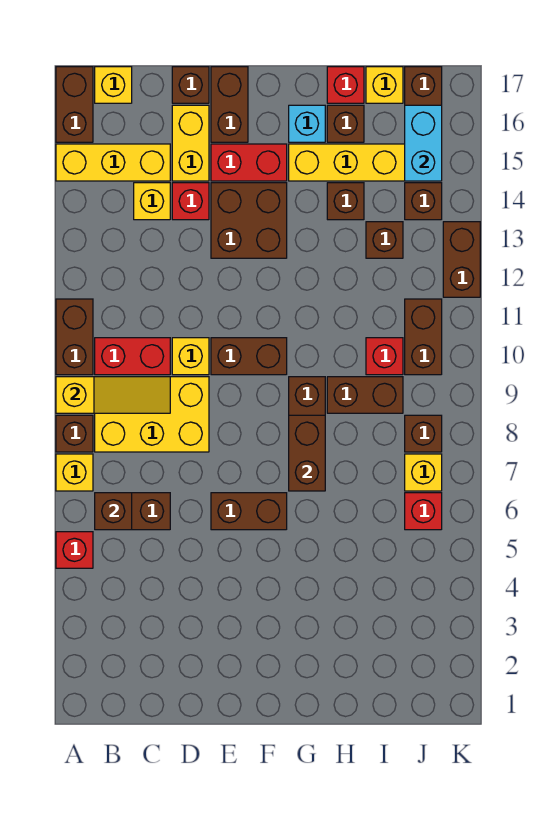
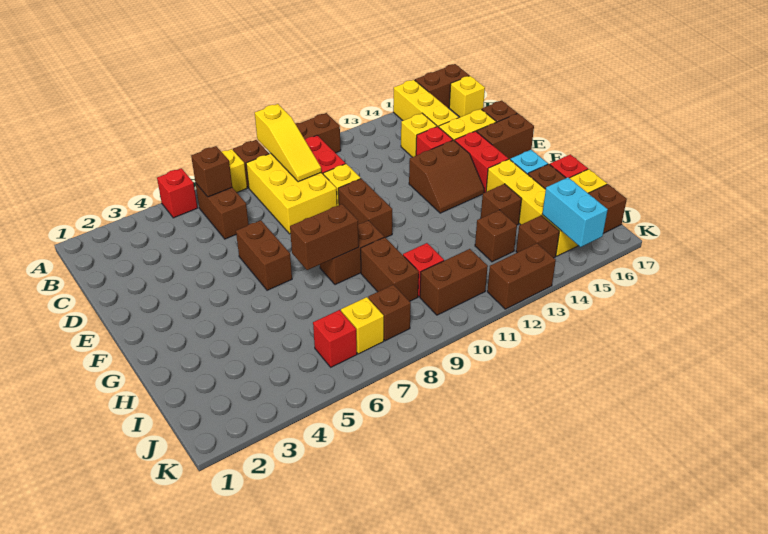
brown 2x2 brick [211,183,287,258] -> brown 2x2 slope [409,140,484,213]
cyan 1x2 brick [405,105,442,181] -> cyan 1x2 brick turned to [542,177,608,247]

